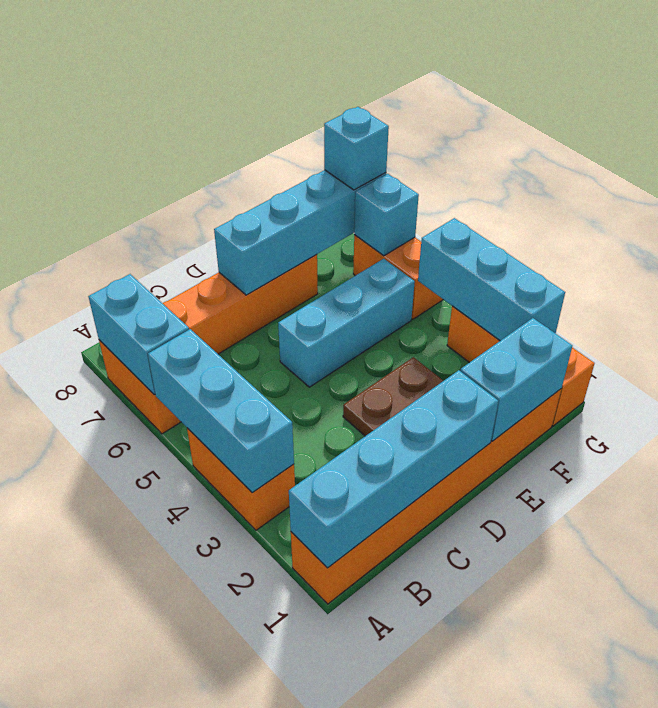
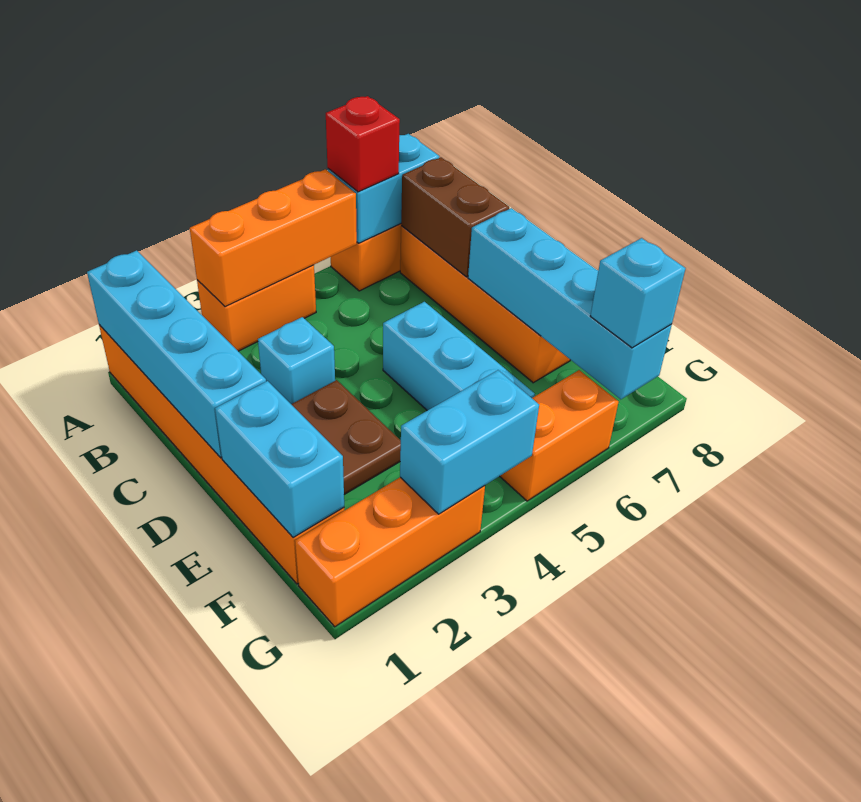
cyan 1x3 brick [148,329,294,492] -> orange 1x3 brick [190,169,357,307]
none -> red 1x1 brick [326,96,400,192]
none -> brown 1x2 brick [401,157,509,277]
cyan 1x3 brick [418,218,565,341] -> cyan 1x2 brick [400,370,539,514]
cyan 1x1 brick [354,174,419,256] -> cyan 1x1 brick moved to [258,317,335,404]

